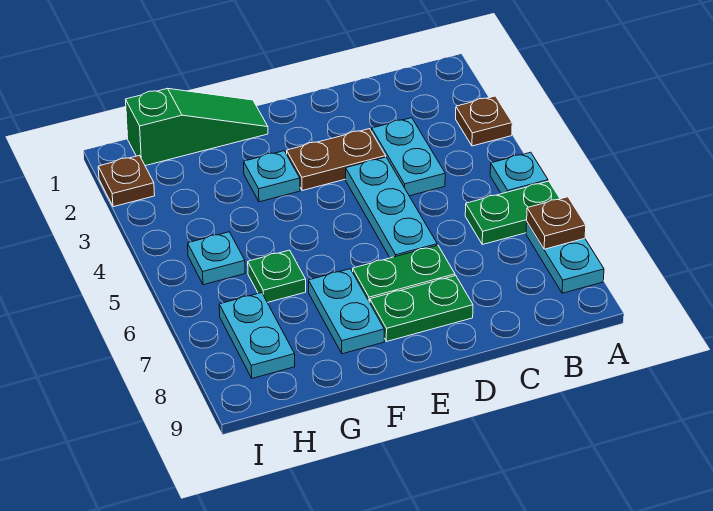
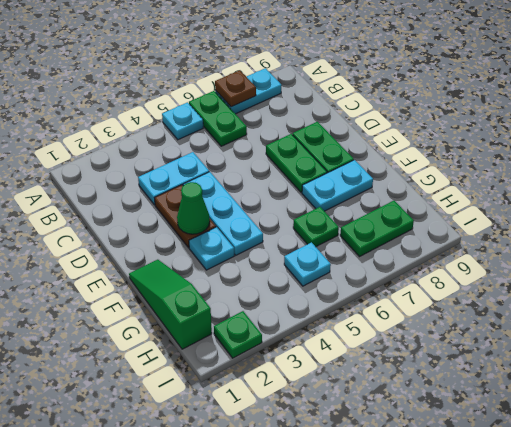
brown 1x1 plate [456,96,512,146] -> none
cyan 1x3 plate [346,157,437,258] -> cyan 1x3 plate turned to [183,172,263,255]
none -> green 1x1 cone [177,182,210,234]
cyan 1x2 plate [219,293,295,378] -> green 1x2 plate [340,201,414,257]
brown 1x1 plate [98,156,155,207] -> green 1x1 plate [214,311,262,358]

